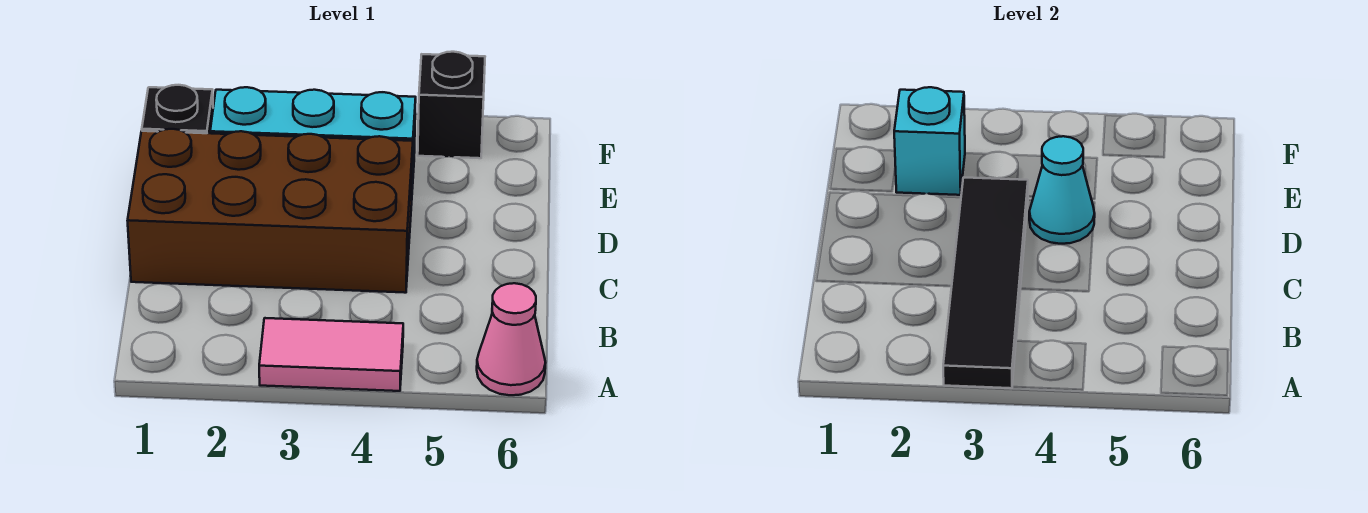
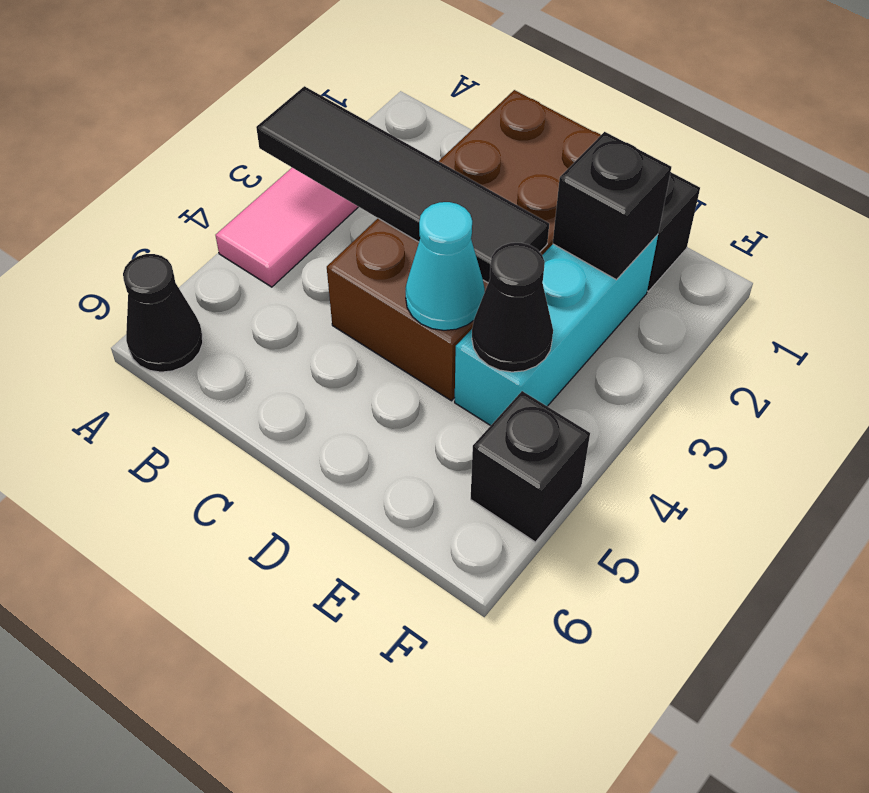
pink 1x1 cone [477,283,546,395] -> black 1x1 cone [123,254,203,372]
cyan 1x1 brick [894,87,965,195] -> black 1x1 brick [553,132,671,280]
none -> black 1x1 cone [472,243,553,372]

